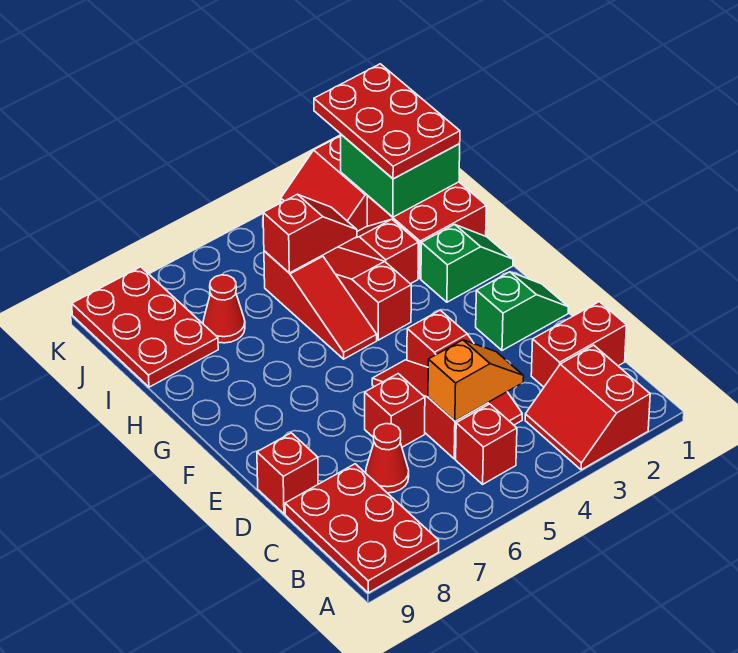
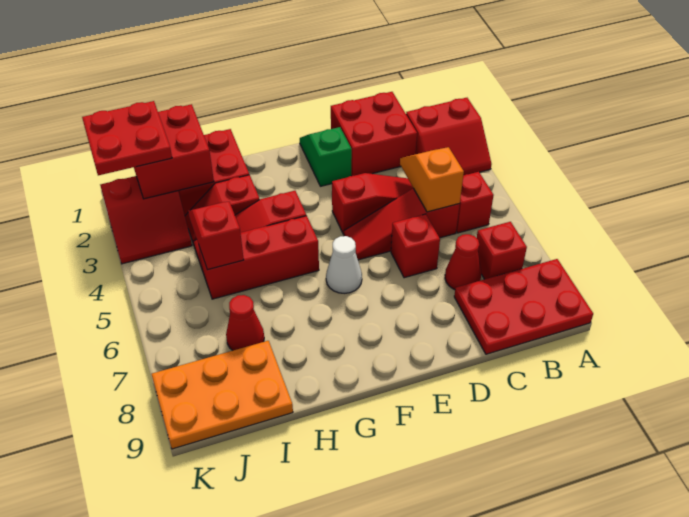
red 1x2 brick [531,302,627,387] -> red 2x2 brick [331,92,417,176]
red 1x1 brick [257,433,318,514] -> red 1x1 brick moved to [477,222,527,279]
none -> white 1x1 cone [326,236,362,293]
green 1x2 slope [421,224,513,302] -> none
red 1x3 slope [264,251,377,359] -> red 1x3 brick [199,216,319,299]
green 2x2 brick [341,134,460,217] -> red 2x2 brick [134,104,214,199]
red 2x3 plate [314,64,460,179] -> red 2x2 plate [82,101,172,175]
red 2x3 plate [72,267,218,387] -> orange 2x3 plate [152,341,293,449]

